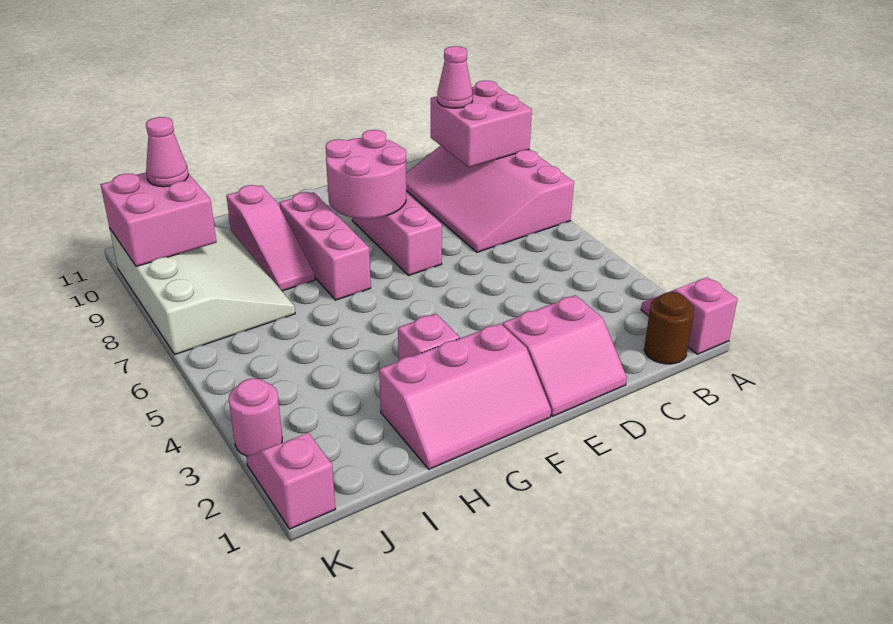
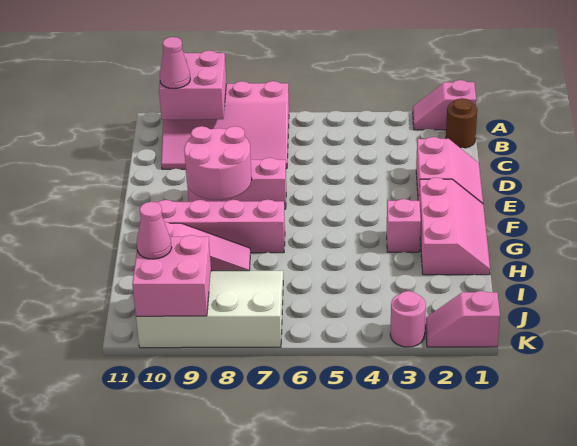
pink 1x3 brick [279,192,371,300] -> pink 1x4 brick [156,200,285,253]

